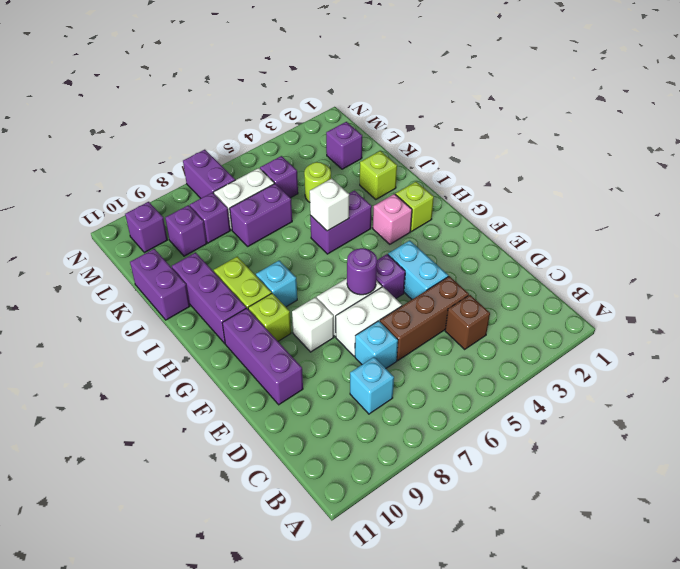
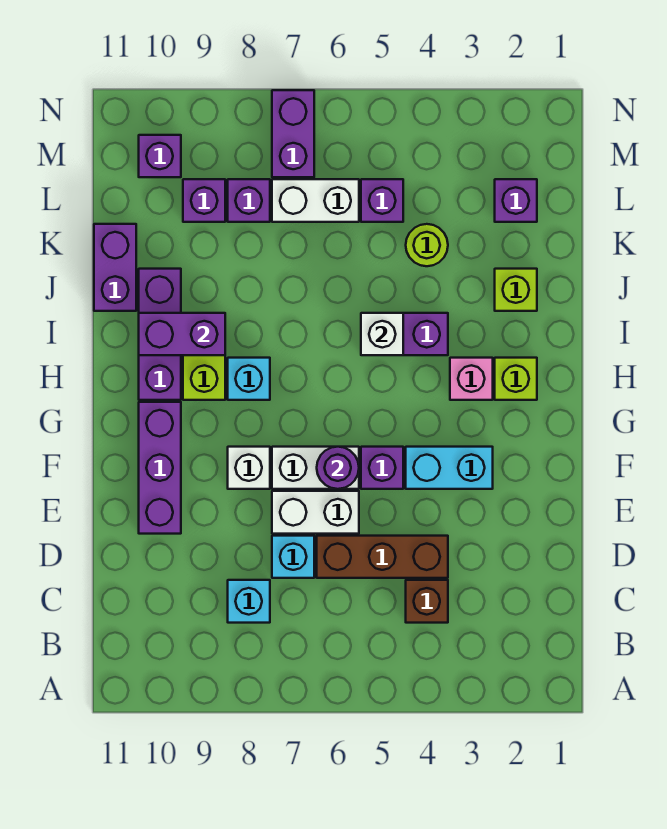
cyan 1x2 brick [388,240,448,299] -> cyan 1x2 brick turned to [406,447,493,489]
lime 1x1 brick [248,293,291,341] -> none
purple 1x2 brick [230,184,292,246] -> purple 1x2 brick moved to [139,313,225,355]

